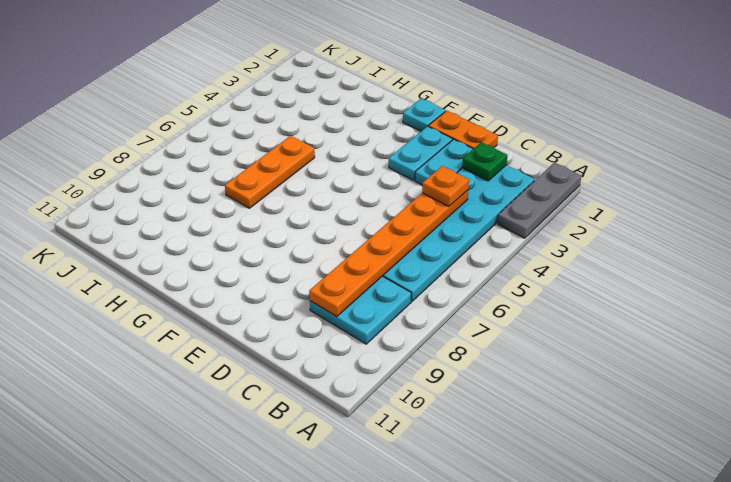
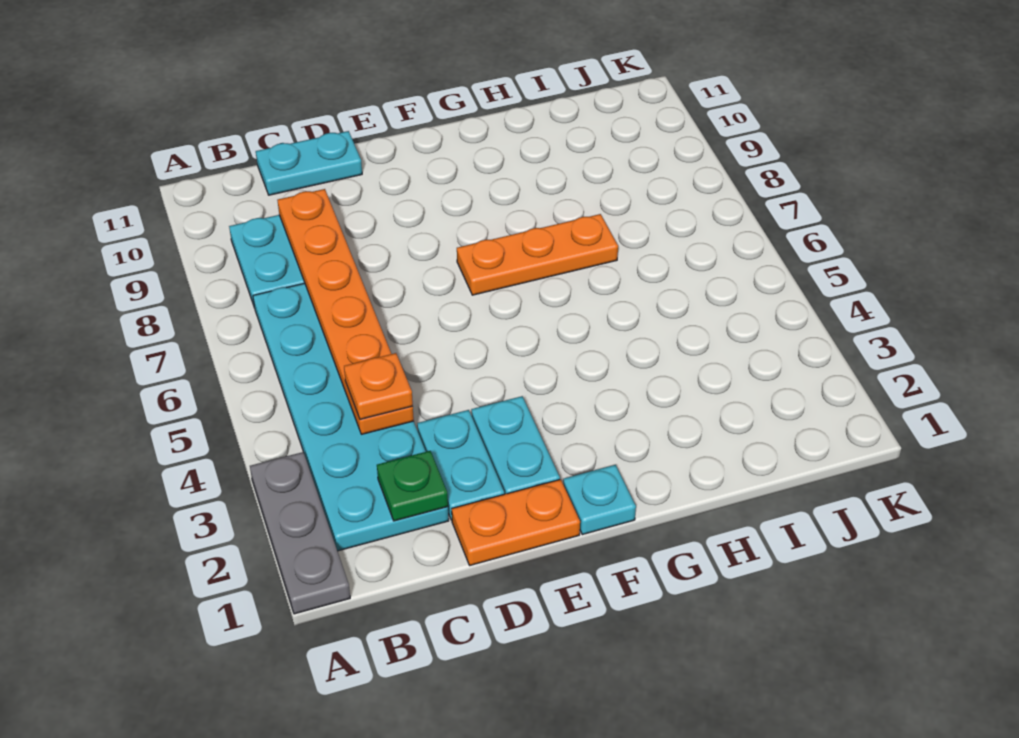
none -> cyan 1x2 plate [256,131,362,195]
orange 1x3 plate [225,136,315,208] -> orange 1x3 plate turned to [457,214,618,295]

